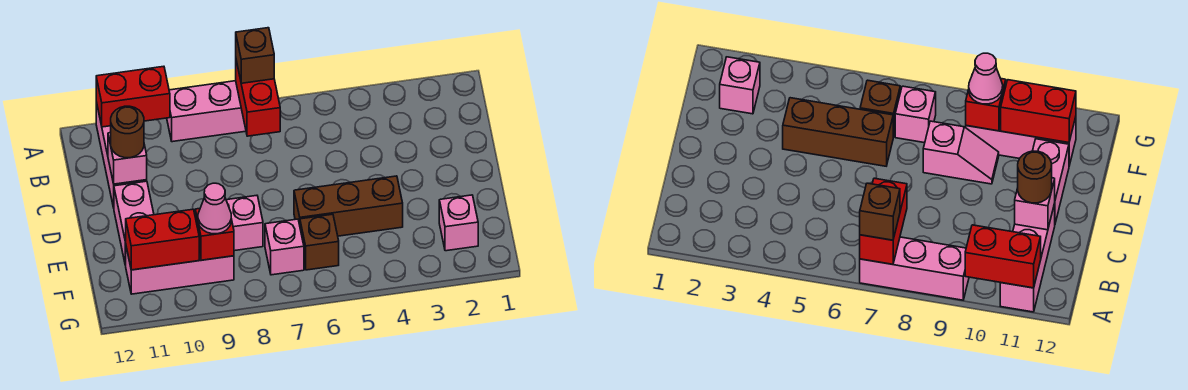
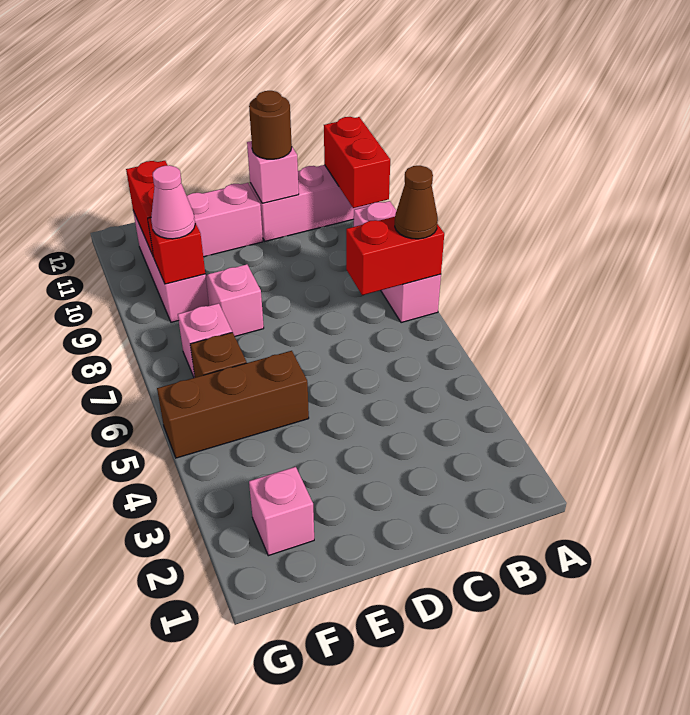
brown 1x1 brick [236,28,274,83] -> brown 1x1 cone [395,166,438,239]
brown 1x3 brick [294,176,403,236] -> brown 1x3 brick turned to [157,351,309,458]

